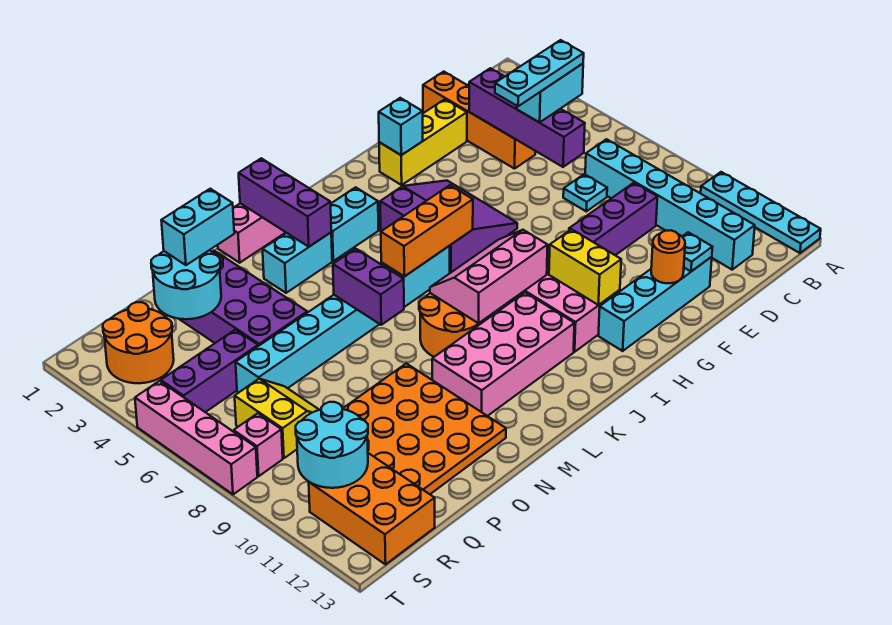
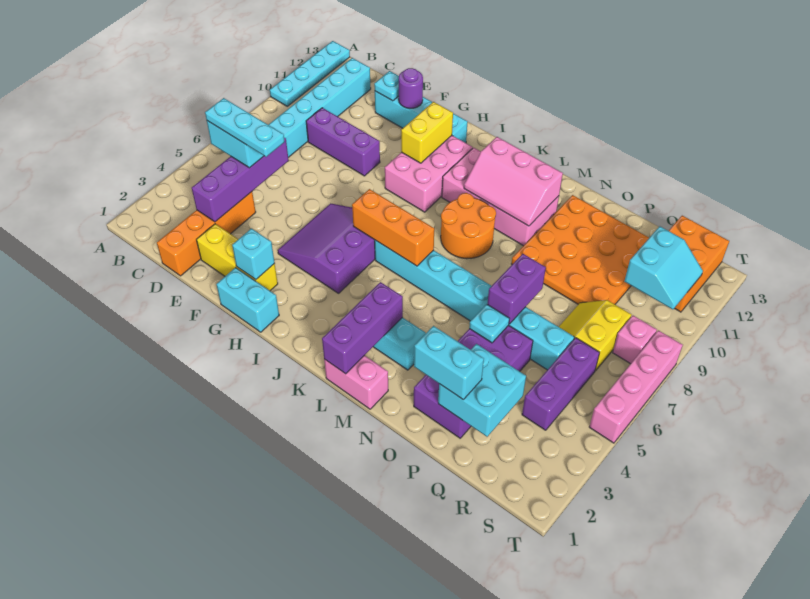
cyan 1x1 plate [563,174,607,211] -> cyan 1x1 plate moved to [469,304,509,343]
orange 1x1 round brick [651,230,685,283] -> purple 1x1 round brick [399,68,423,108]
pink 2x3 slope [430,230,548,323] -> pink 2x3 slope moved to [464,137,563,226]
cyan 1x2 brick [331,187,378,261] -> cyan 1x2 brick moved to [216,268,279,332]
purple 1x2 brick [333,249,404,325] -> purple 1x2 brick moved to [487,254,546,324]
cyan 2x2 round brick [151,250,221,319] -> cyan 2x2 brick [438,344,526,437]
purple 1x3 brick [161,330,258,412] -> purple 1x3 brick turned to [522,338,600,430]
orange 2x2 round brick [103,302,174,383] -> none
cyan 2x2 round brick [296,402,368,488] -> cyan 2x2 slope [624,226,703,309]

